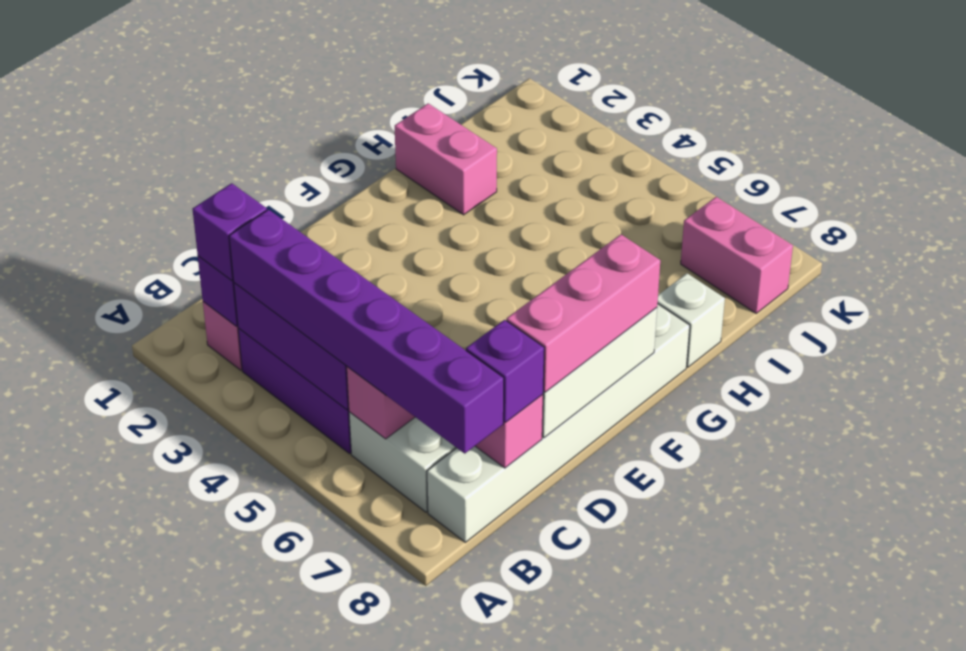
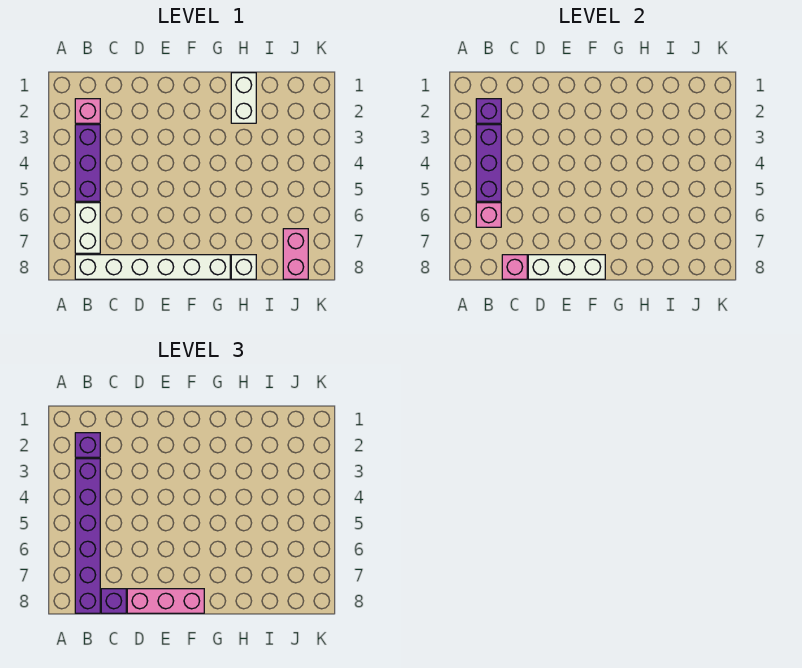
pink 1x2 brick [395,104,497,215] -> white 1x2 brick [231,73,256,123]

